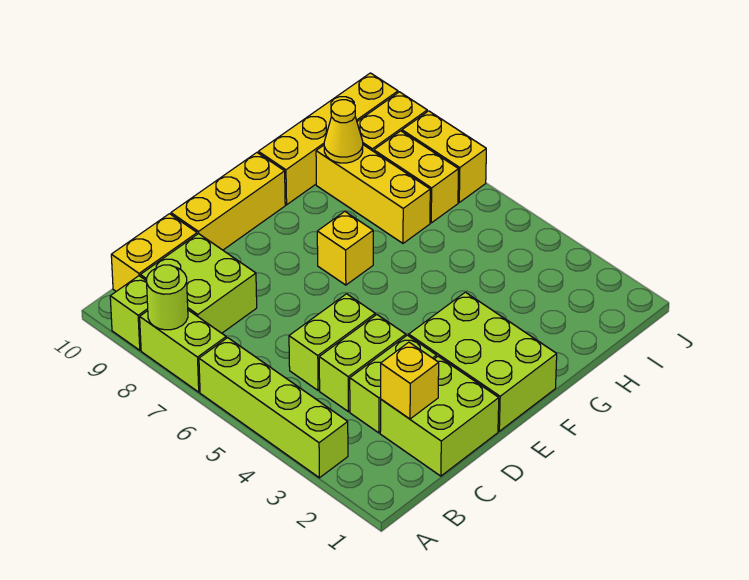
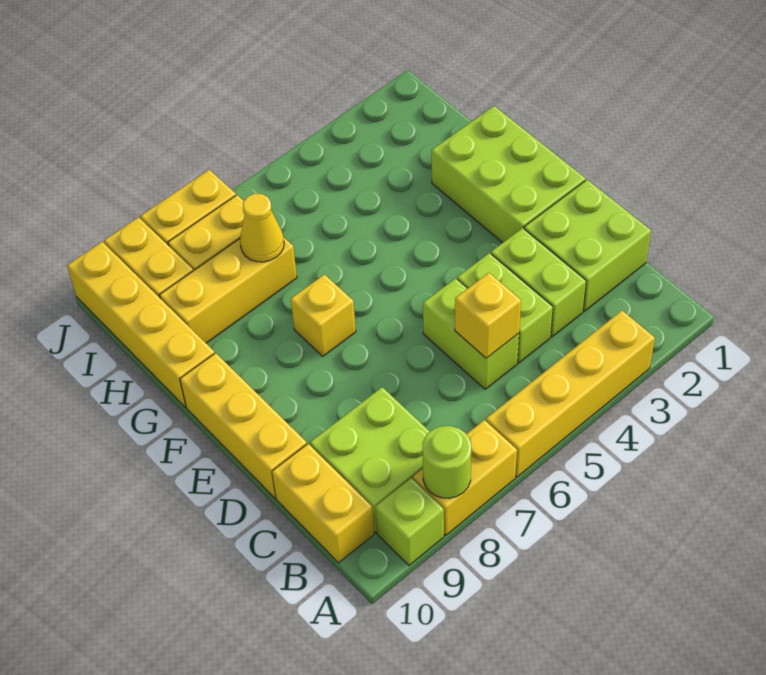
lime 1x4 brick [199,338,348,478] -> yellow 1x4 brick [486,311,655,477]
lime 1x2 brick [140,310,226,392] -> yellow 1x2 brick [413,420,517,535]
yellow 1x1 brick [381,342,439,419] -> yellow 1x1 brick moved to [455,273,521,358]
lime 2x3 brick [409,292,557,431] -> lime 2x3 brick turned to [432,106,586,243]
yellow 1x1 cone [324,100,363,163] -> yellow 1x1 cone moved to [240,194,284,262]

